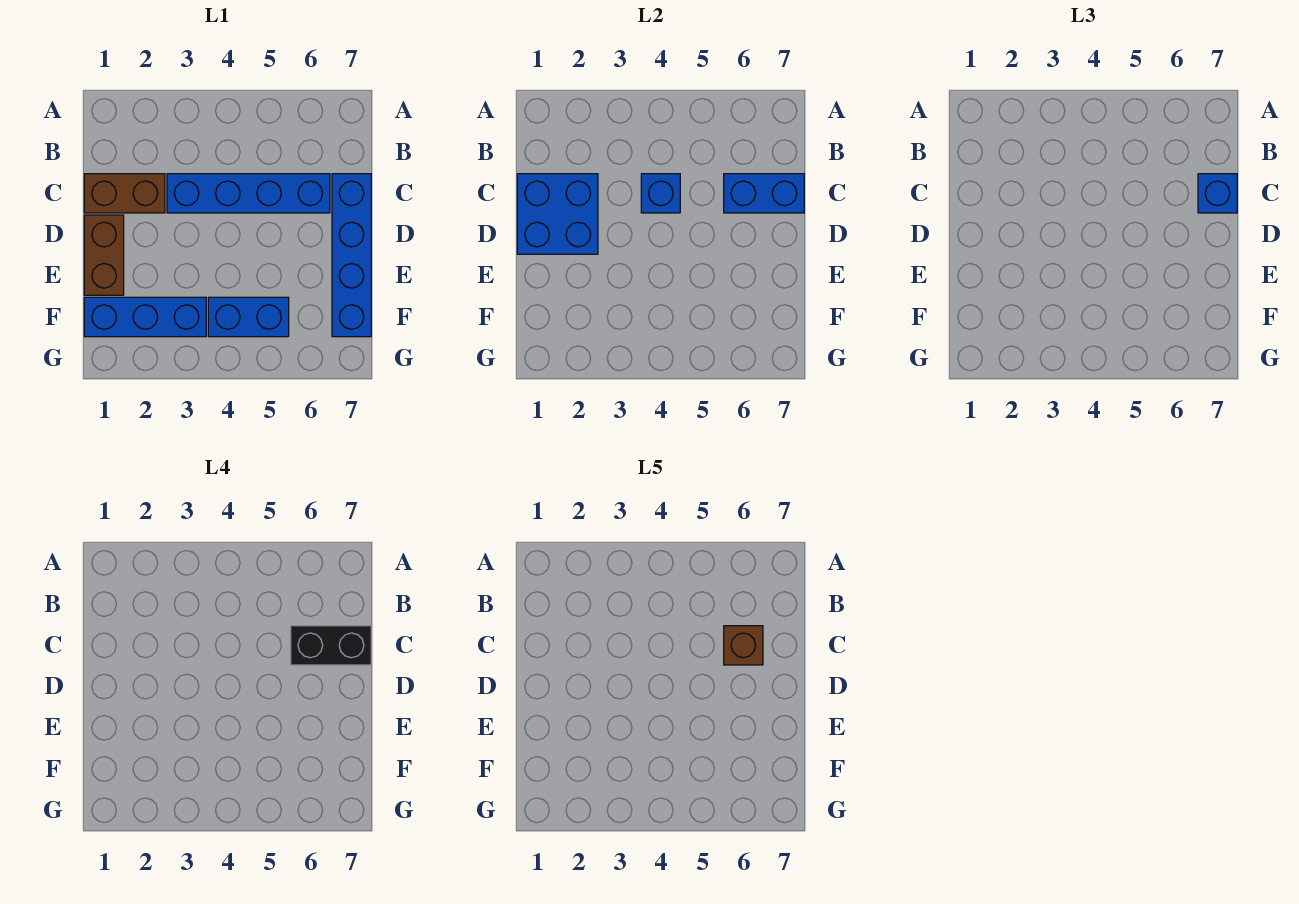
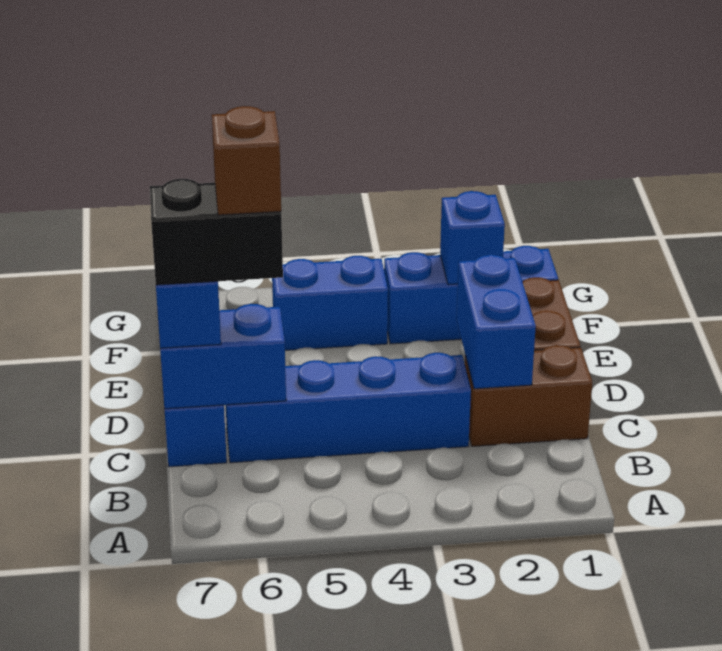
blue 2x2 brick [517,174,598,254] -> blue 1x2 brick [456,255,536,389]
blue 1x1 brick [641,174,680,213] -> blue 1x1 brick moved to [440,191,505,285]

